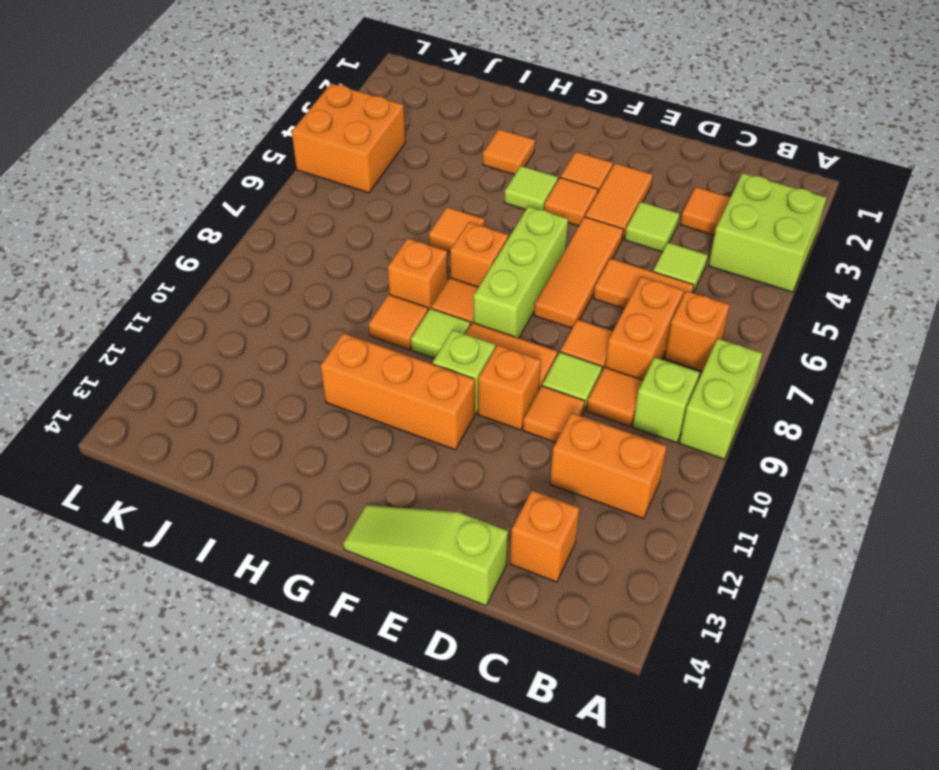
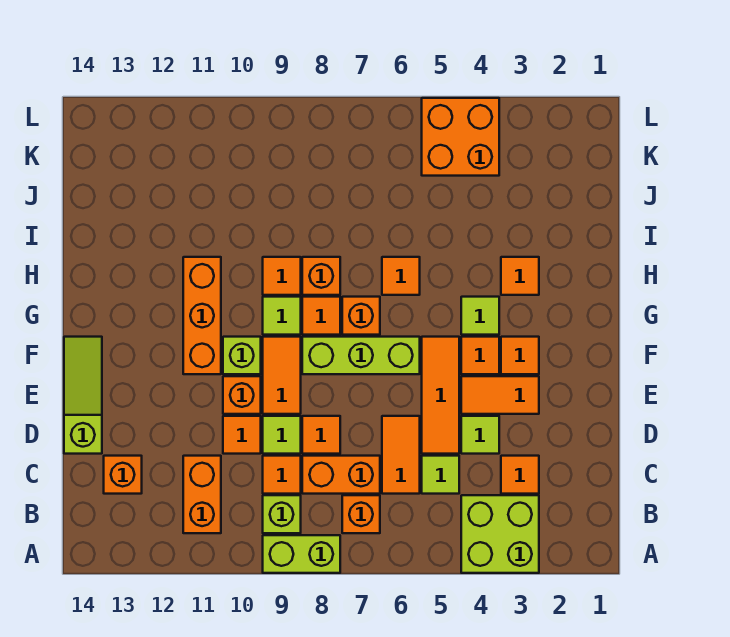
orange 1x3 tile [534,217,623,328] -> orange 1x3 tile turned to [422,337,459,454]

